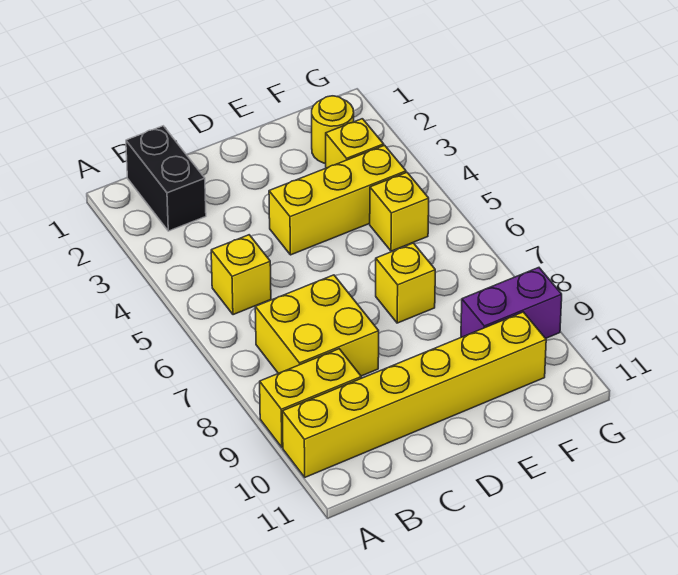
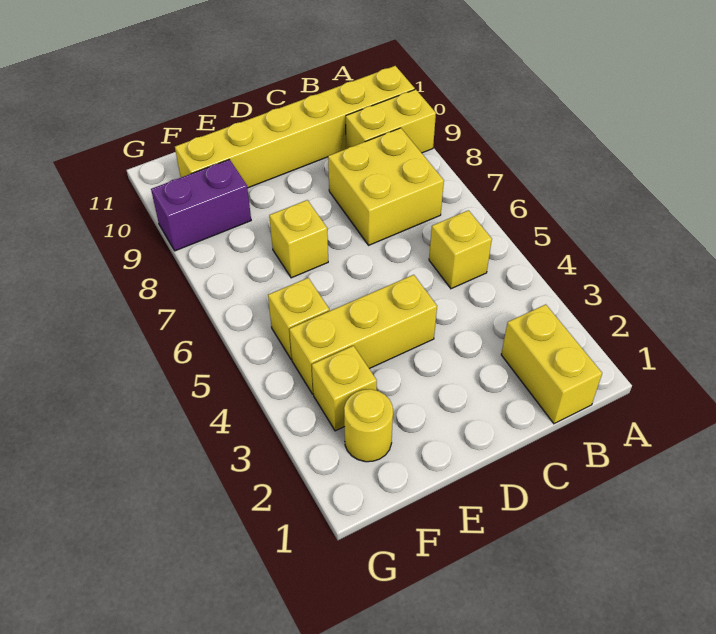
black 1x2 brick [126,126,206,231] -> yellow 1x2 brick [501,304,602,424]

